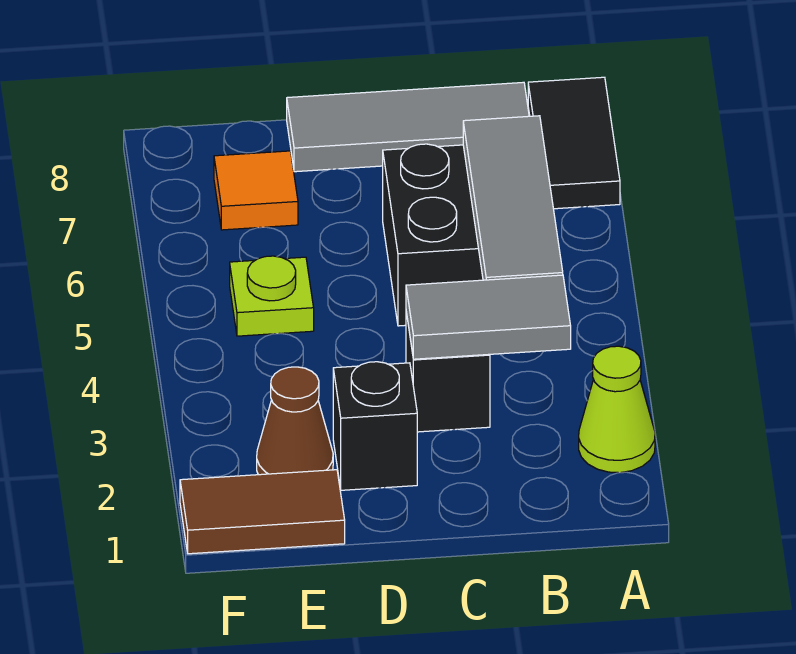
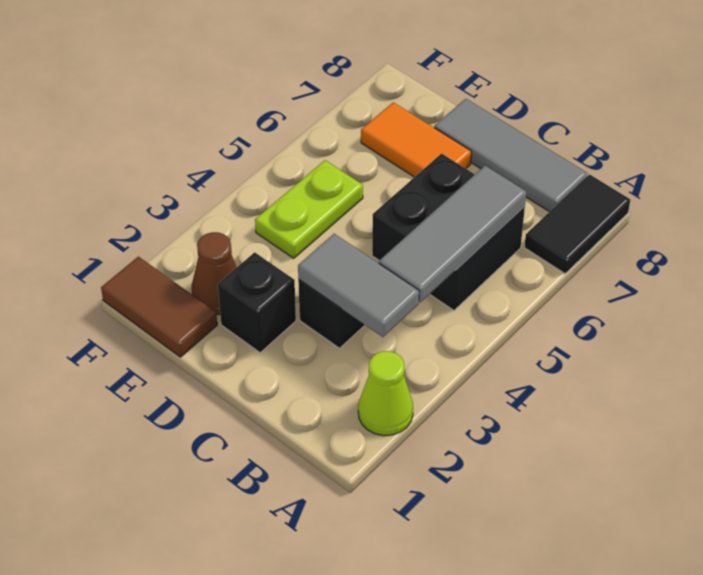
lime 1x1 plate [230,256,314,336] -> lime 1x2 plate [255,160,363,258]
orange 1x1 tile [214,151,298,230] -> orange 1x2 tile [361,102,471,177]

